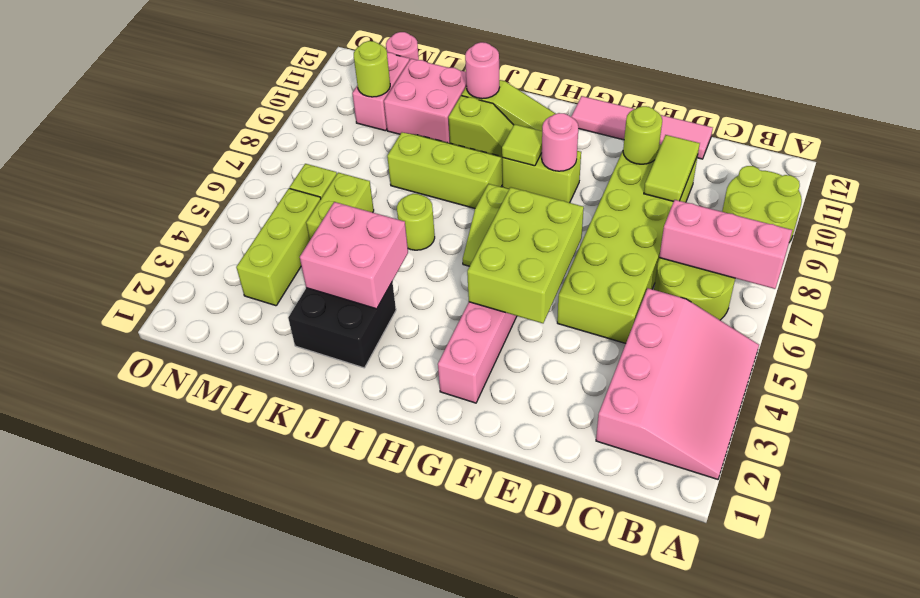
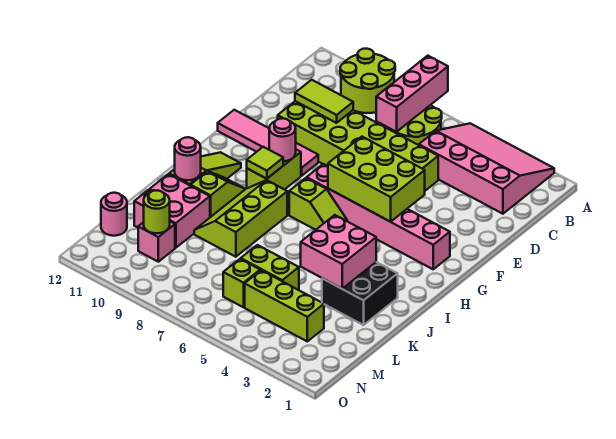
pink 1x4 tile [571,96,713,159] -> pink 1x4 tile turned to [218,110,318,176]
lime 1x1 round brick [623,106,662,164] -> none
lime 1x1 round brick [397,194,435,250] -> none
pink 1x2 brick [352,53,410,131] -> pink 1x1 brick [138,222,175,262]

